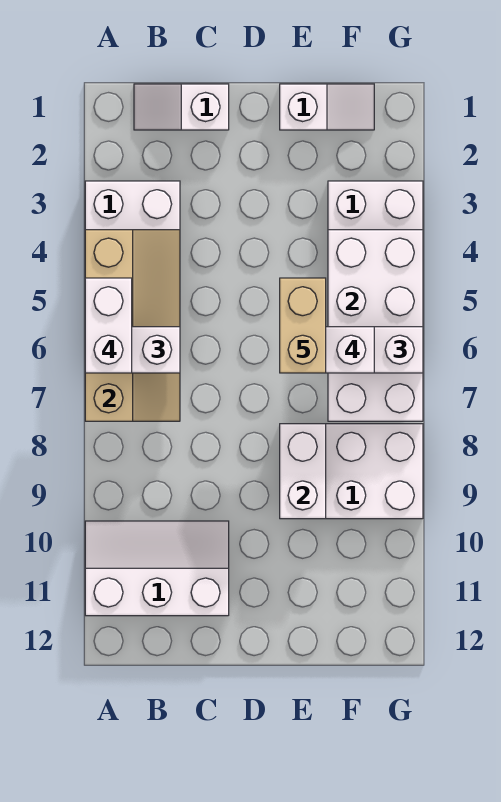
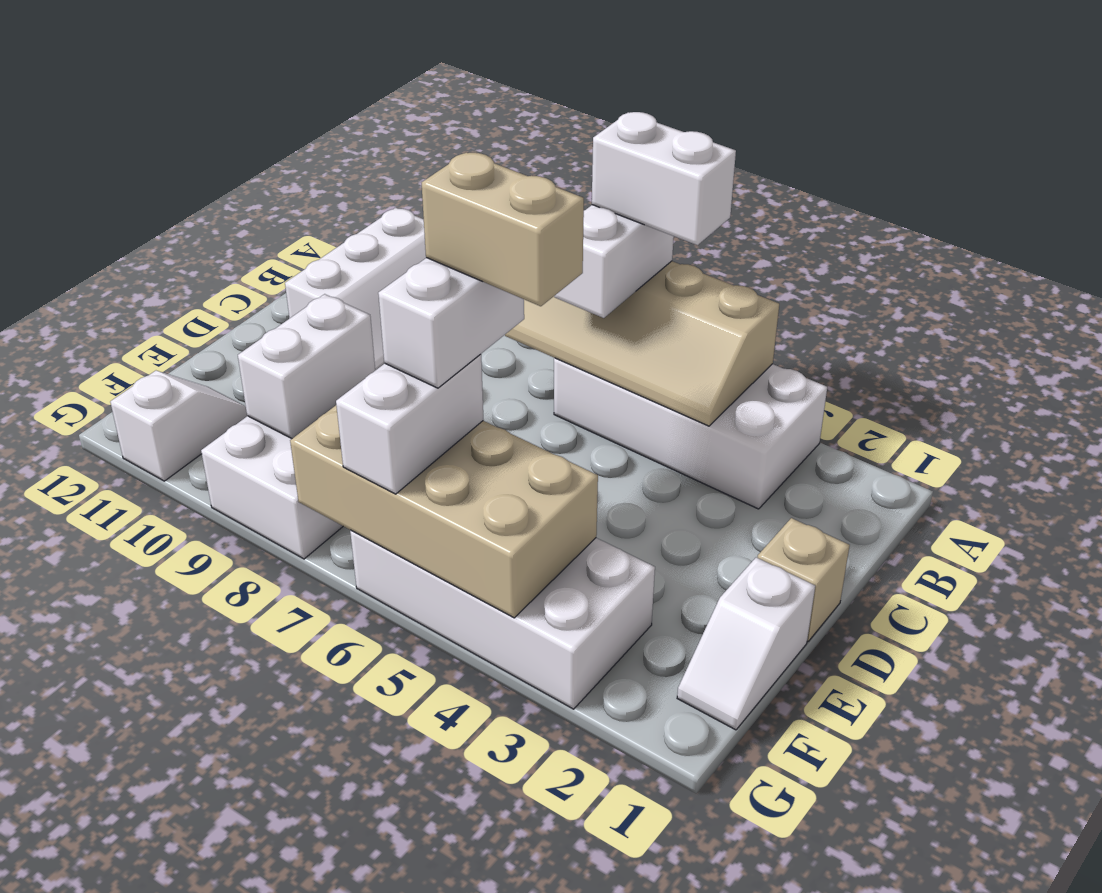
white 1x2 slope [134,84,229,130] -> white 1x2 slope moved to [110,371,247,481]
none -> tan 1x1 brick [757,518,850,641]
white 1x2 brick [280,424,326,519] -> white 1x2 brick turned to [238,294,375,438]
white 2x4 brick [328,230,423,421] -> tan 2x4 brick [290,406,598,618]

